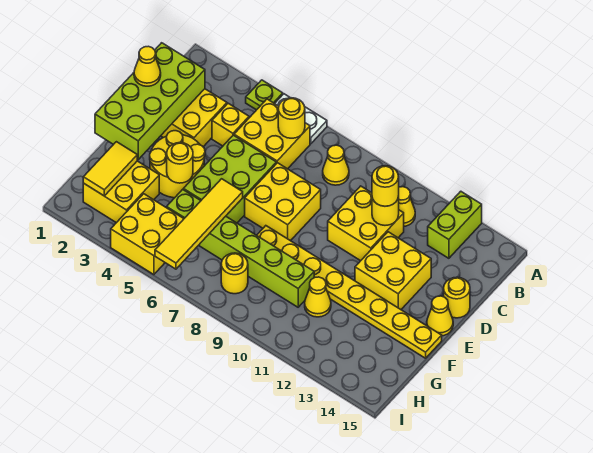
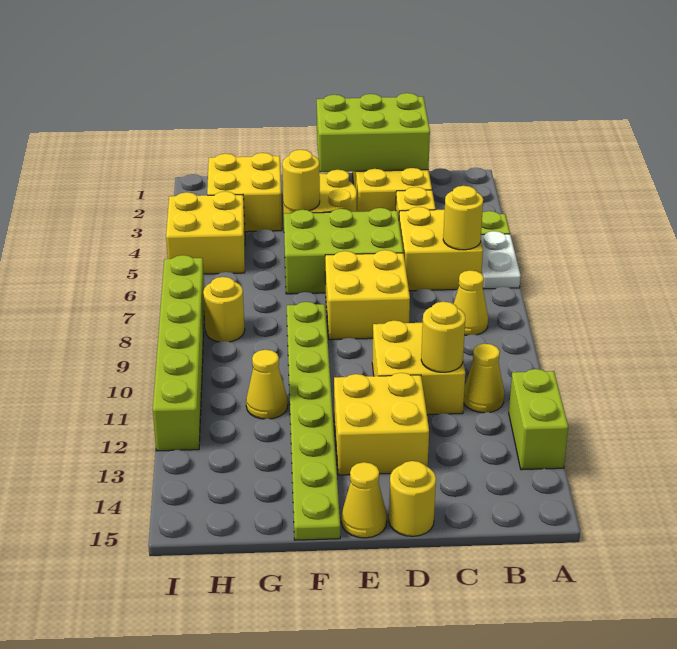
lime 1x2 brick [428,191,482,258] -> lime 1x2 brick turned to [509,369,568,470]
lime 2x4 brick [95,43,205,160] -> lime 2x3 brick [317,93,430,172]
yellow 1x1 round brick [372,166,399,206] -> none
yellow 1x1 cone [134,46,161,86] -> none
yellow 1x4 tile [155,179,243,269] -> none
yellow 1x8 plate [257,226,442,358] -> lime 1x8 plate [287,302,340,540]
yellow 1x2 tile [83,142,137,196] -> none
lime 1x6 brick [167,189,314,307] -> lime 1x6 brick moved to [153,255,205,451]

